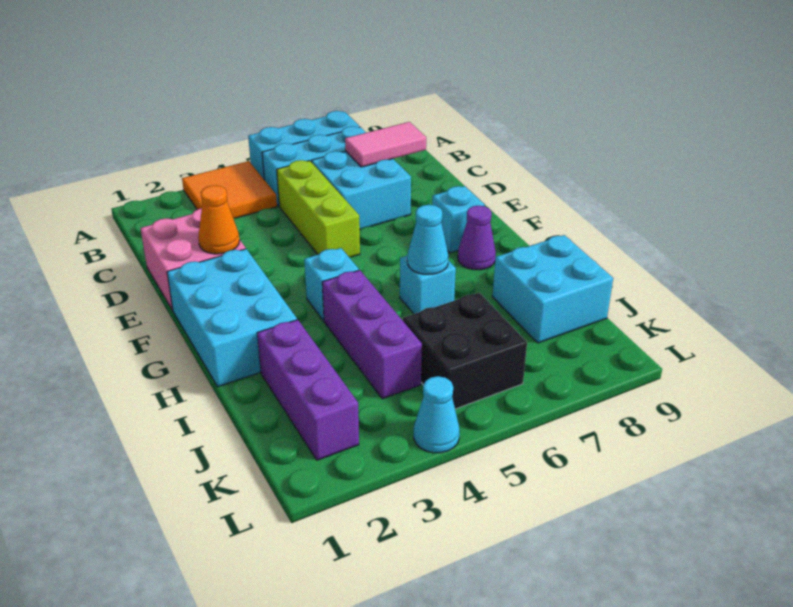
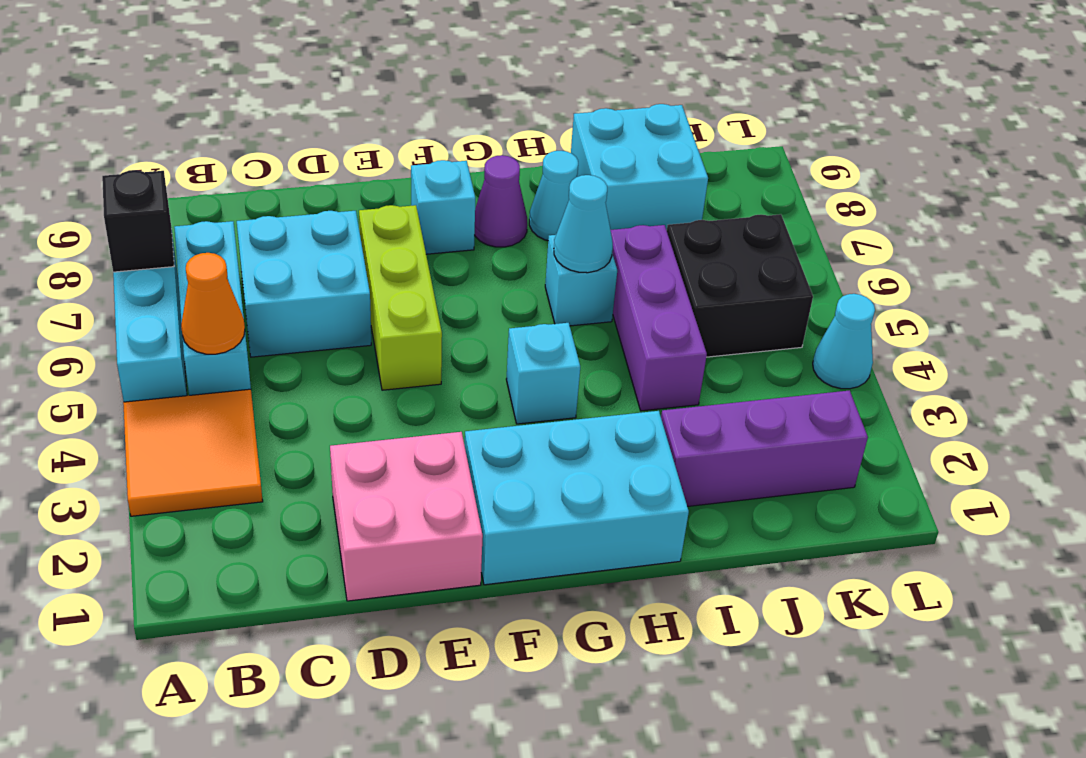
none -> black 1x1 brick [102,170,174,272]
lime 1x3 brick [277,160,360,257] -> lime 1x3 brick turned to [359,205,442,390]
pink 1x2 tile [345,122,426,167] -> none
orange 1x1 cone [198,185,239,254] -> orange 1x1 cone moved to [181,253,245,354]
purple 1x3 brick [322,270,422,399] -> purple 1x3 brick turned to [611,225,707,411]
none -> cyan 1x1 cone [529,151,578,241]

